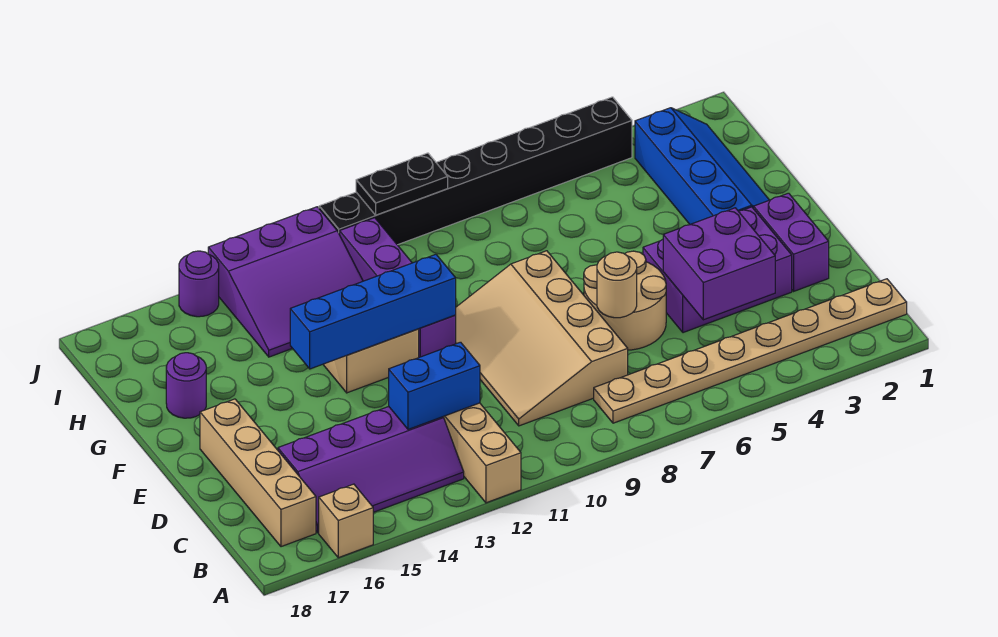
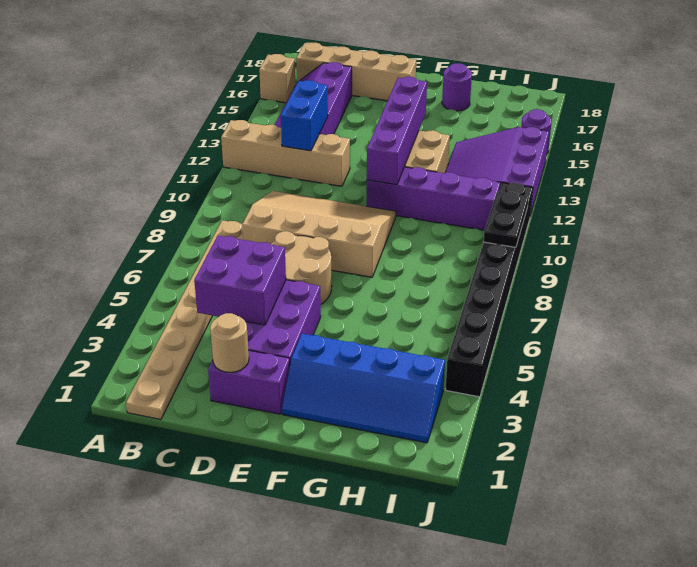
tan 1x1 round brick [597,252,637,318] -> tan 1x1 round brick moved to [210,313,249,372]
blue 1x4 brick [290,254,456,369] -> purple 1x4 brick [367,77,427,185]

